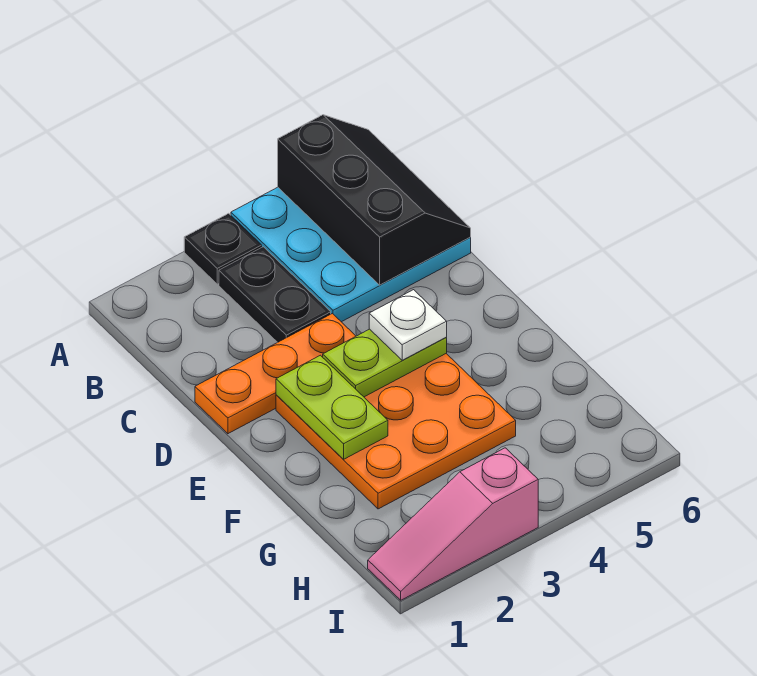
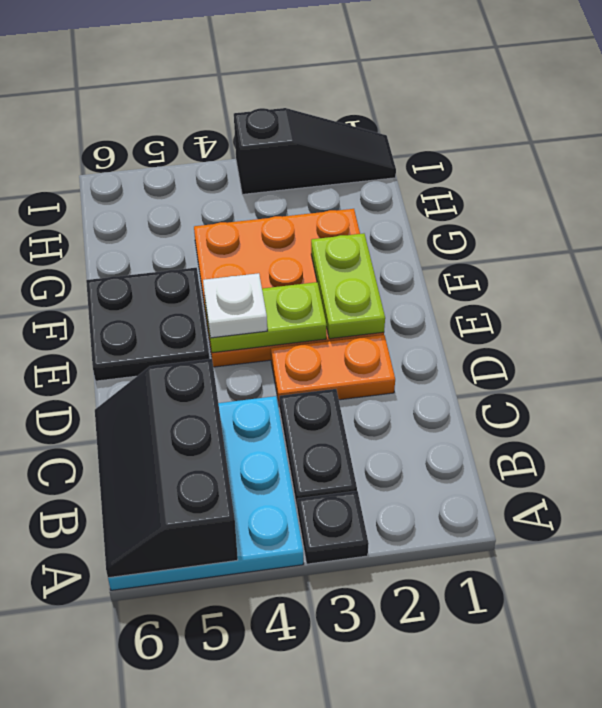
orange 1x3 plate [195,314,356,434] -> orange 1x2 plate [271,335,395,407]
none -> black 2x2 plate [86,268,209,381]
pink 1x3 slope [368,448,538,600] -> black 1x3 slope [234,108,396,194]

